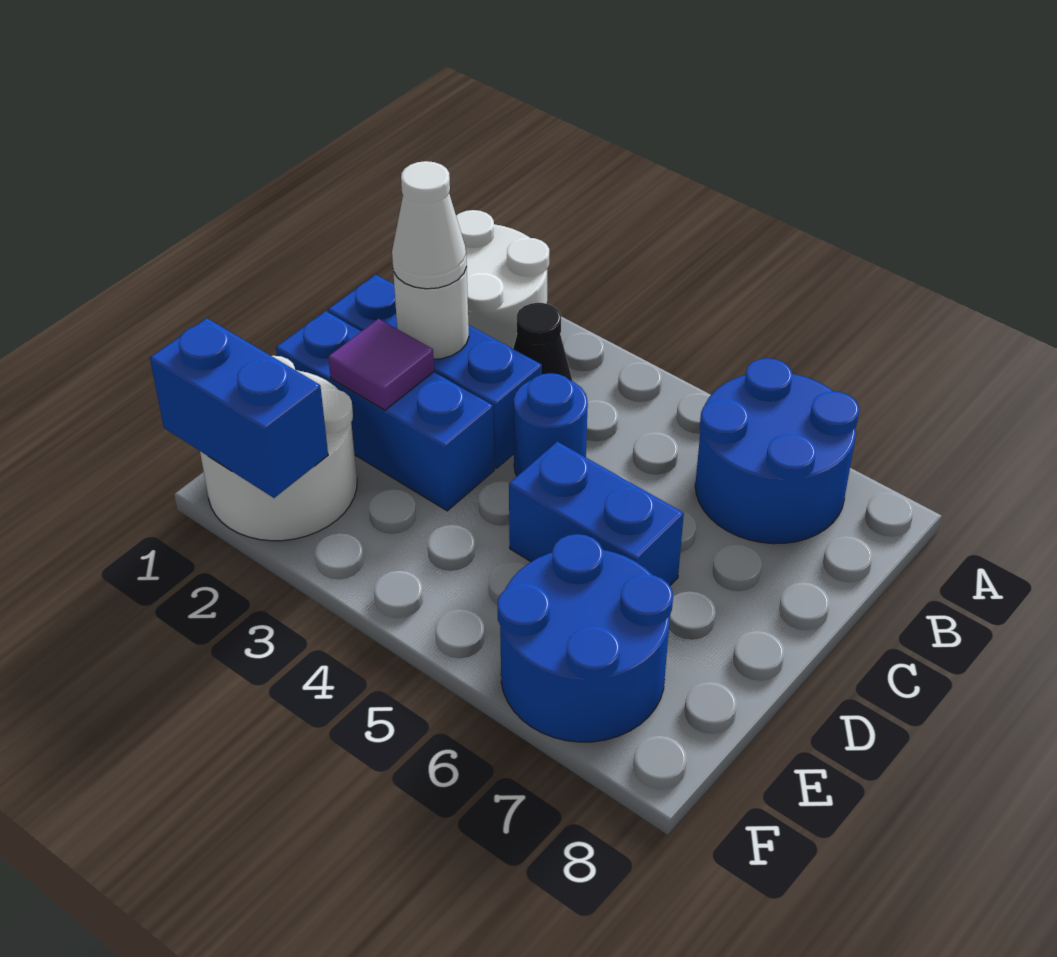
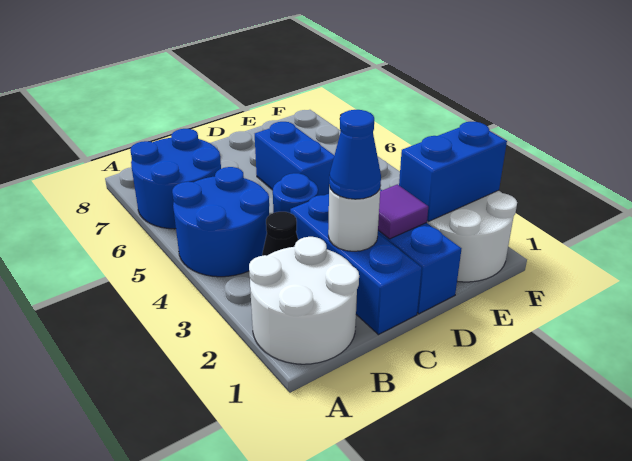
white 1x1 cone [392,161,467,289] -> blue 1x1 cone [329,110,381,199]
blue 2x2 round brick [498,534,673,742] -> blue 2x2 round brick moved to [172,167,269,277]
blue 1x2 brick [150,318,328,498] -> blue 1x2 brick turned to [399,122,507,221]

